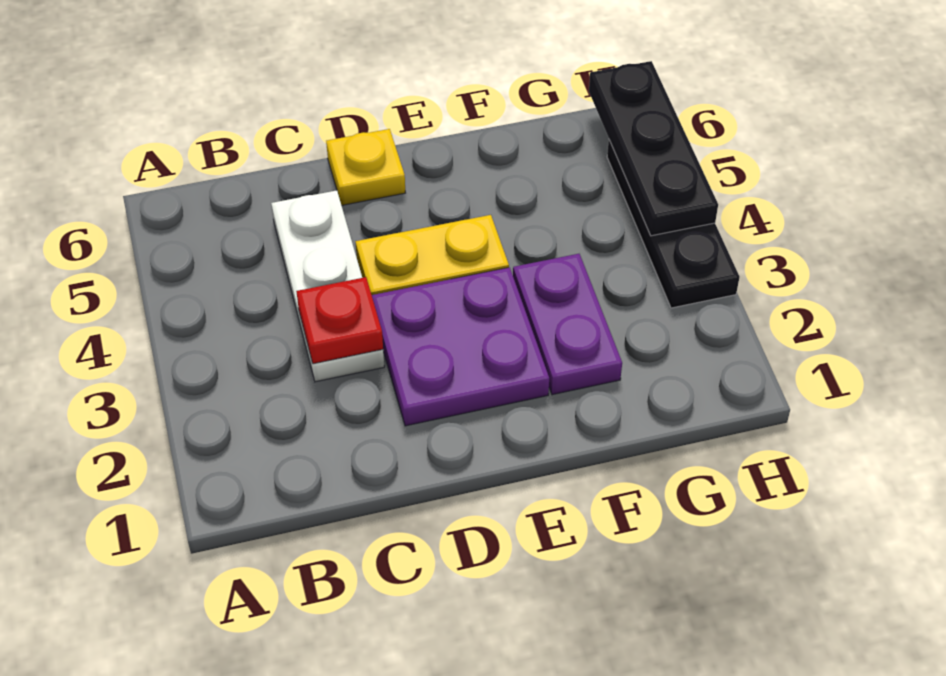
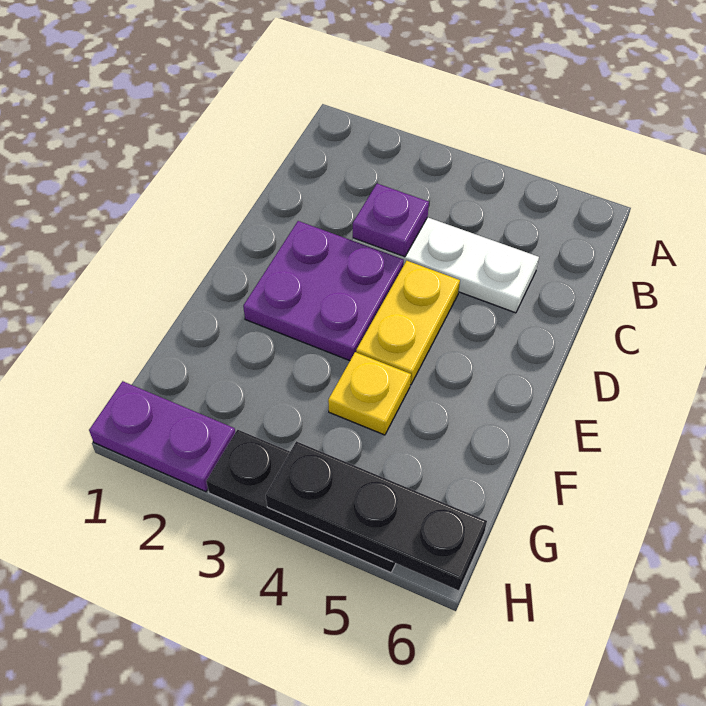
red 1x1 plate [296,277,383,364] -> purple 1x1 plate [353,184,429,257]
yellow 1x1 plate [326,129,405,205] -> yellow 1x1 plate moved to [328,352,411,435]
purple 1x2 plate [513,254,622,395] -> purple 1x2 plate moved to [89,381,235,492]

